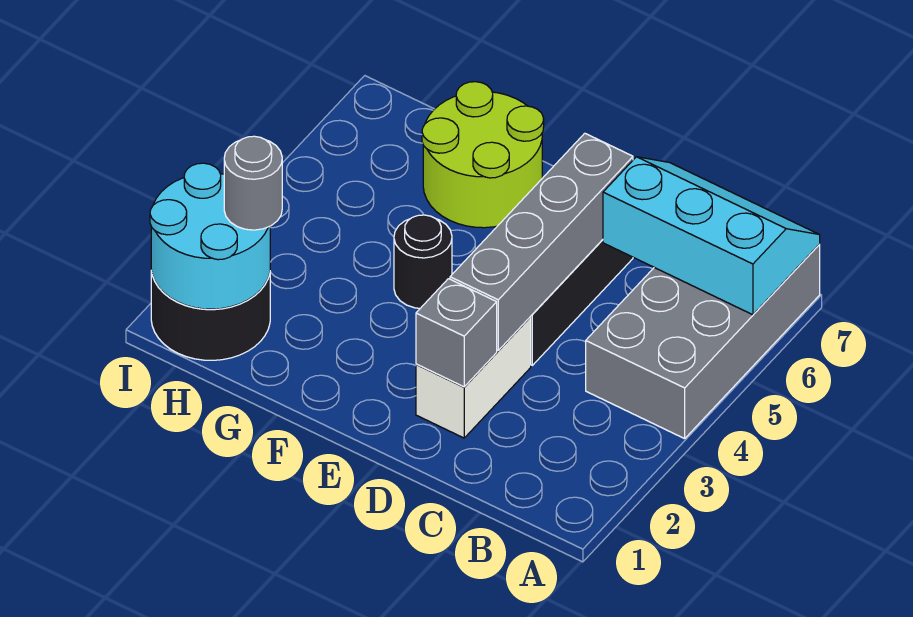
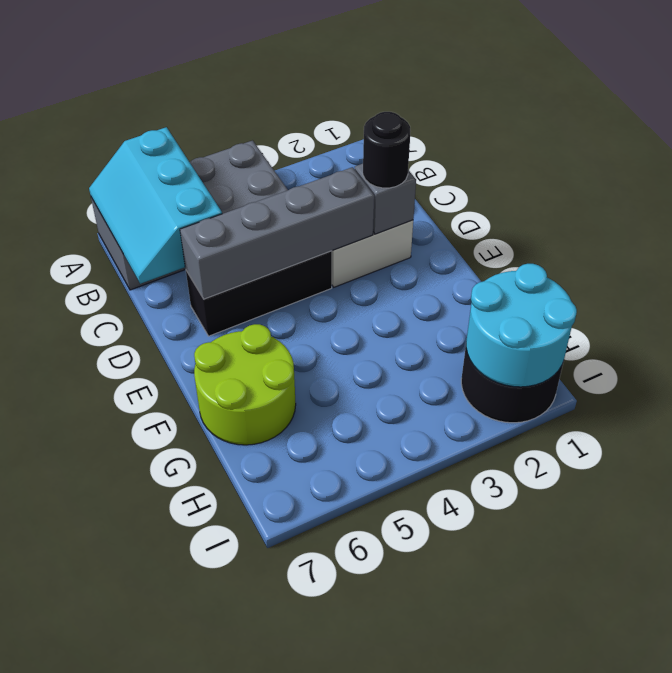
black 1x1 round brick [394,215,452,308] -> black 1x1 round brick moved to [363,112,410,188]
grey 1x1 round brick [224,136,282,230] -> none

